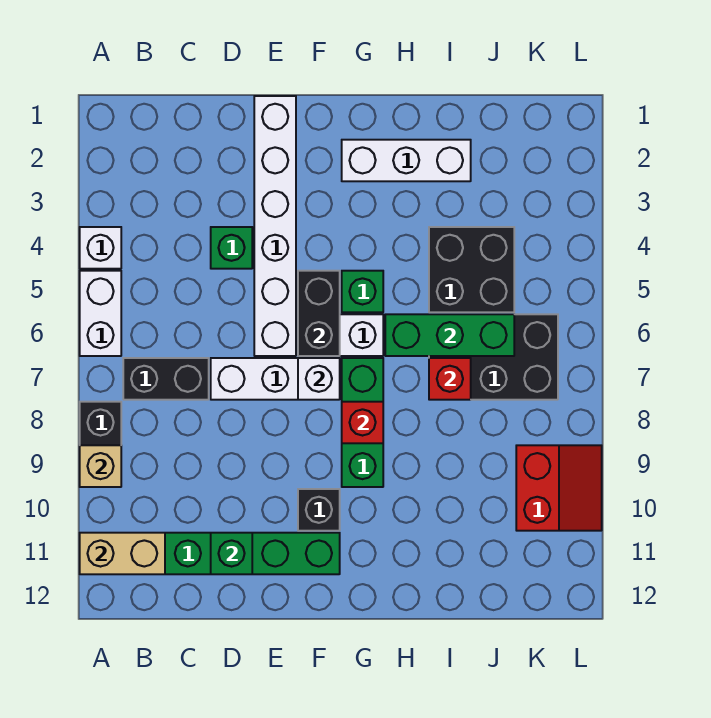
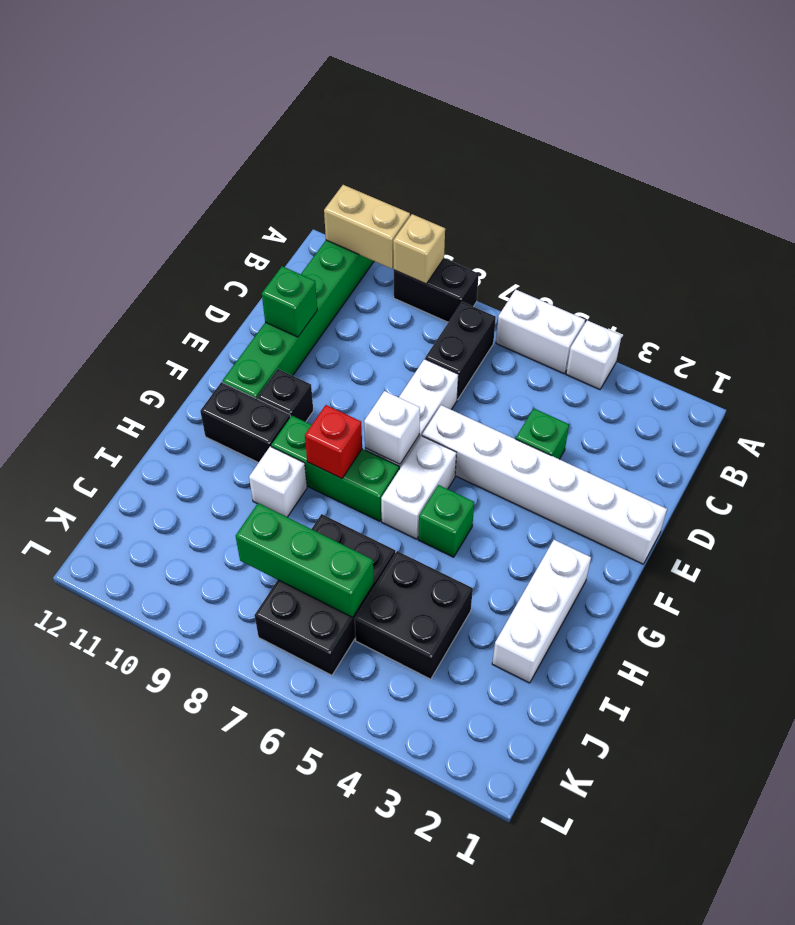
tan 1x2 brick [80,533,165,574] -> tan 1x2 brick turned to [324,185,410,269]
black 1x2 brick [298,271,340,356] -> black 1x2 brick moved to [200,382,290,463]
green 1x3 brick [385,314,514,356] -> green 1x3 brick turned to [236,503,374,617]
none -> white 1x1 brick [249,446,307,517]
red 1x1 brick [429,358,471,400] -> none
red 2x2 slope [516,445,602,531] -> none

